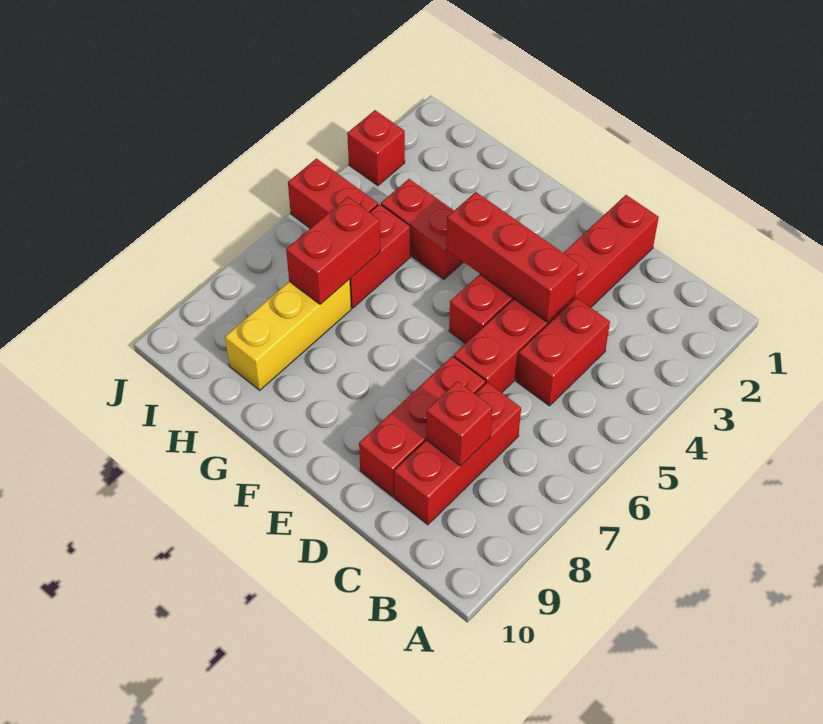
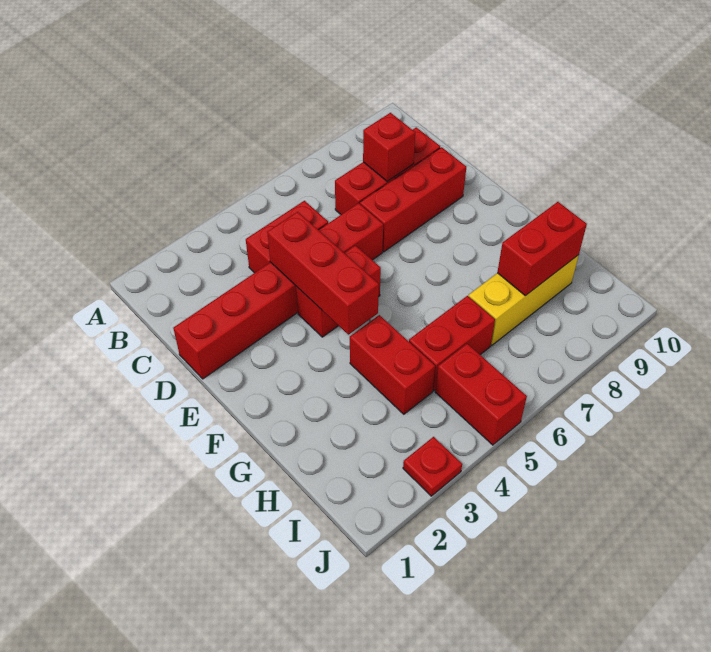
red 1x2 brick [286,197,380,304] -> red 1x2 brick moved to [497,202,587,296]
red 1x1 brick [347,110,405,186] -> red 1x1 plate [403,437,462,496]

